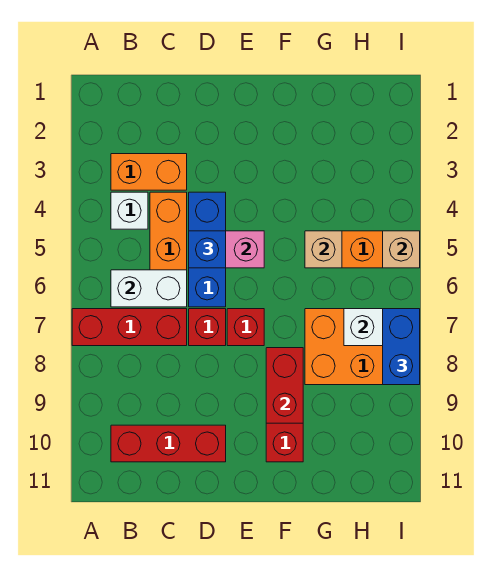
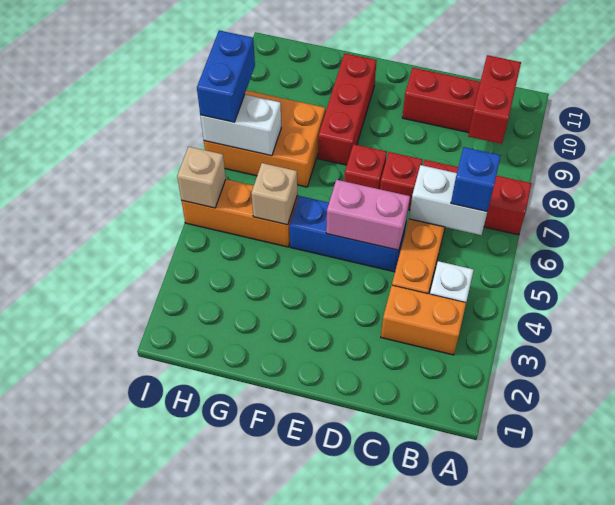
blue 1x3 brick [189,192,226,307] -> blue 1x3 brick turned to [290,196,406,272]
blue 1x1 brick [189,231,226,268] -> blue 1x1 brick moved to [451,147,501,211]
red 1x2 brick [266,348,303,423] -> red 1x2 brick moved to [468,55,521,144]

